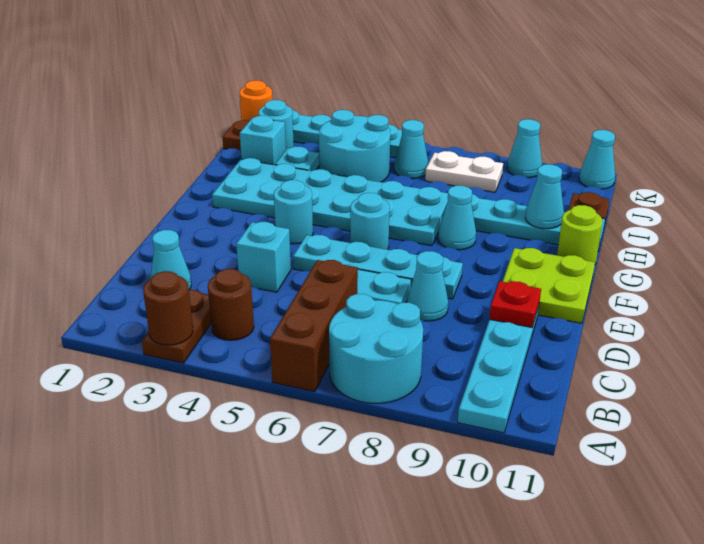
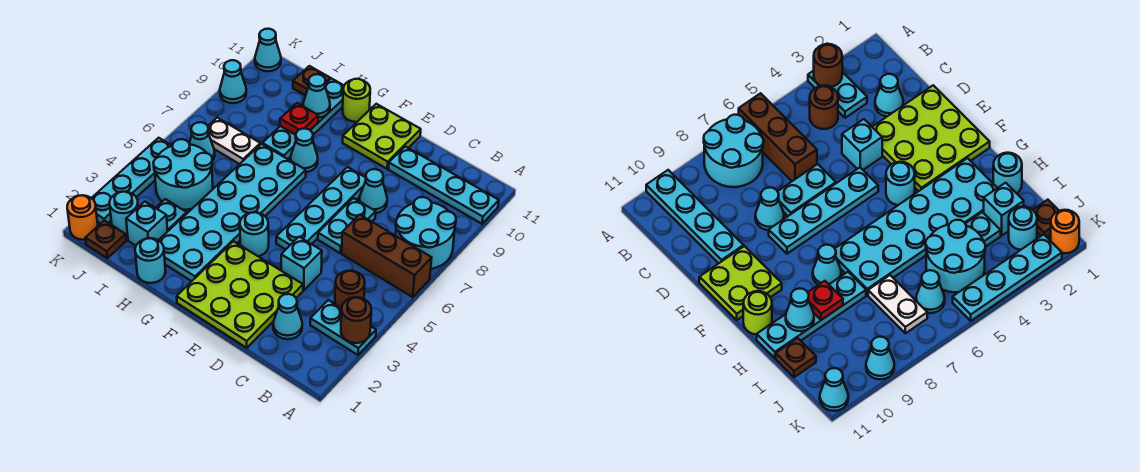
brown 1x2 plate [142,290,211,363] -> cyan 1x2 plate [310,300,376,355]
none -> lime 3x3 plate [177,241,303,348]
red 1x1 plate [490,281,541,327] -> red 1x1 plate moved to [280,103,318,135]
cyan 1x1 round brick [350,193,390,250] -> cyan 1x1 round brick moved to [135,238,166,283]
white 1x2 plate [425,151,503,192] -> white 1x2 plate turned to [208,118,260,164]

